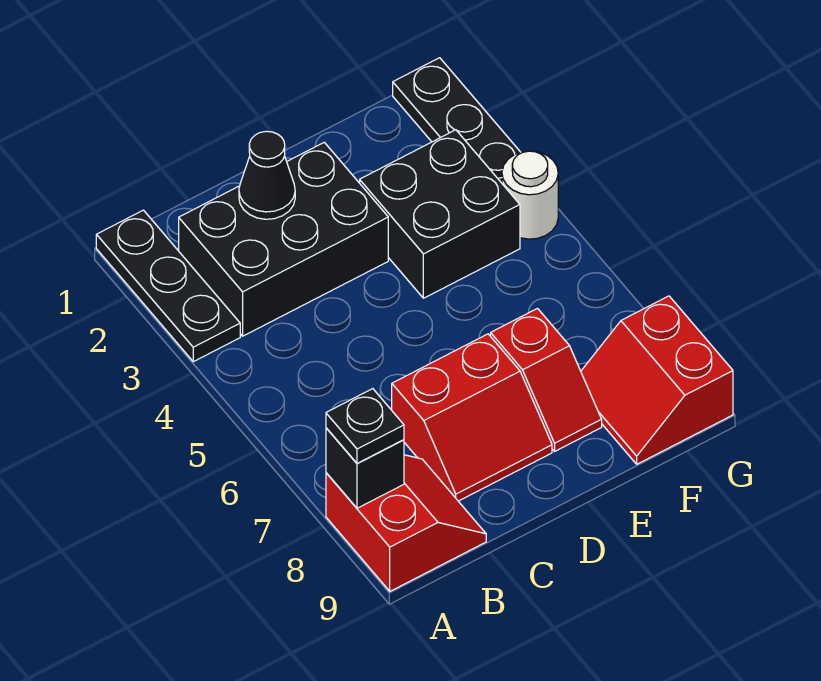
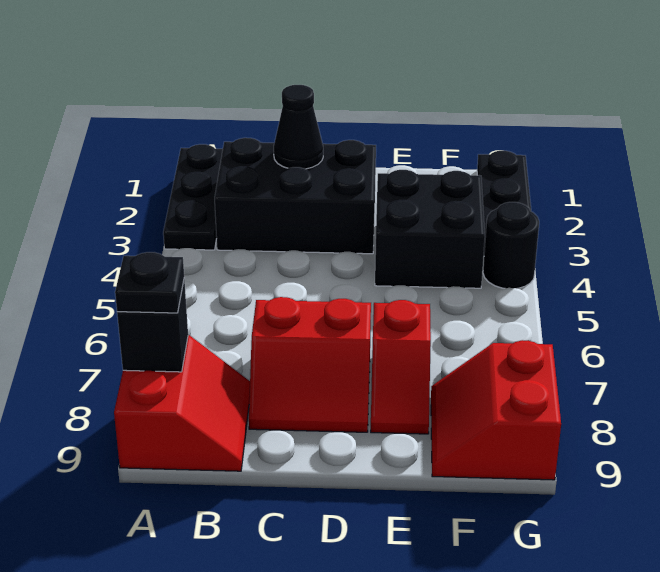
white 1x1 round brick [502,151,558,239] -> black 1x1 round brick [483,202,539,288]

